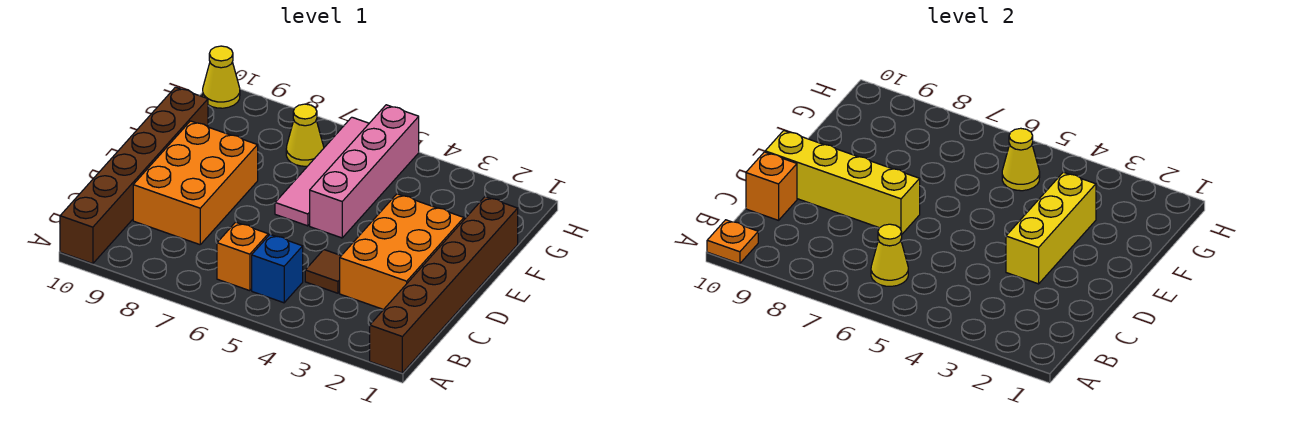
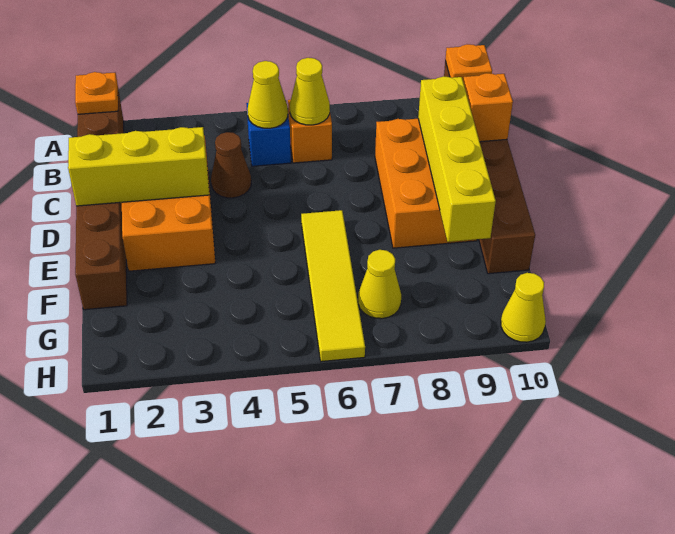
none -> orange 1x1 plate [75,72,118,114]
brown 1x1 tile [305,250,341,293] -> brown 1x1 cone [211,132,251,198]
yellow 1x3 brick [1006,172,1096,284] -> yellow 1x3 brick turned to [68,127,209,206]
yellow 1x4 brick [765,131,920,234] -> yellow 1x4 brick turned to [418,76,496,242]
pink 1x4 brick [310,105,419,238] -> none
pink 1x4 tile [275,117,369,226] -> yellow 1x4 tile [301,210,365,362]
yellow 1x1 cone [1002,128,1040,191] -> yellow 1x1 cone moved to [247,61,288,128]

